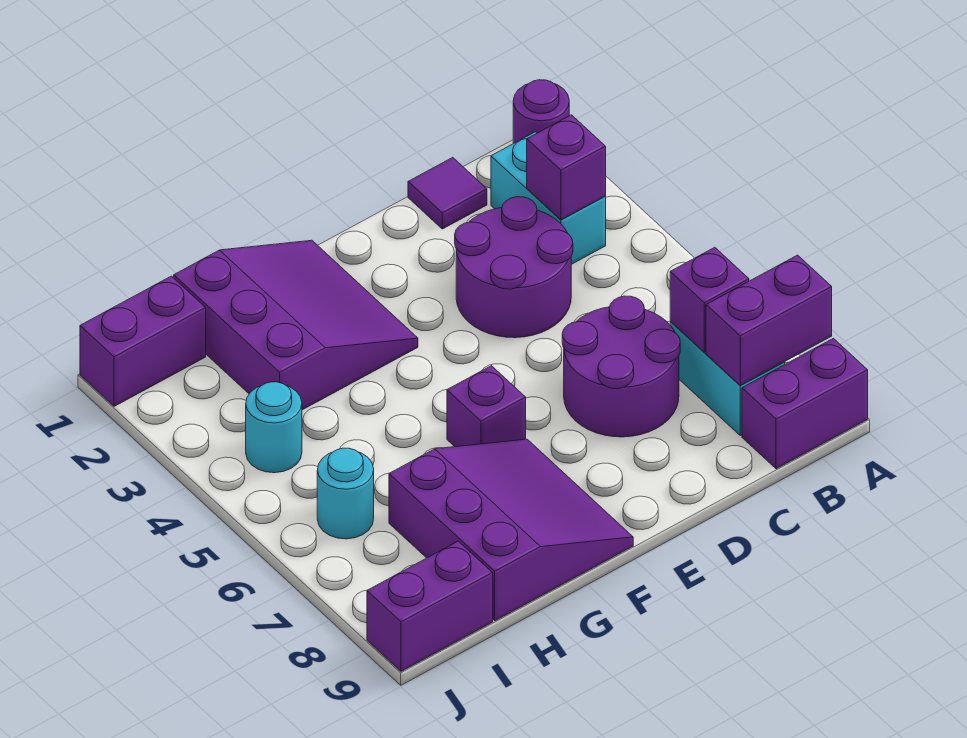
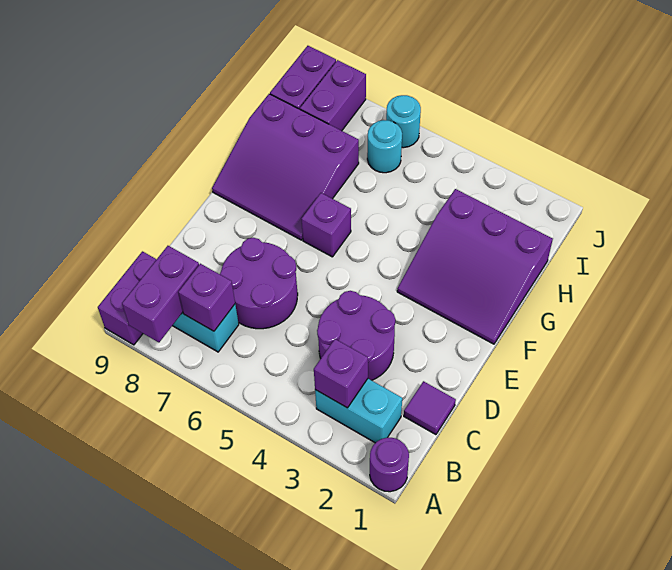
purple 1x2 brick [80,276,206,406] -> purple 1x2 brick moved to [300,60,366,131]
cyan 1x1 round brick [246,382,302,473] -> cyan 1x1 round brick moved to [386,95,421,148]

